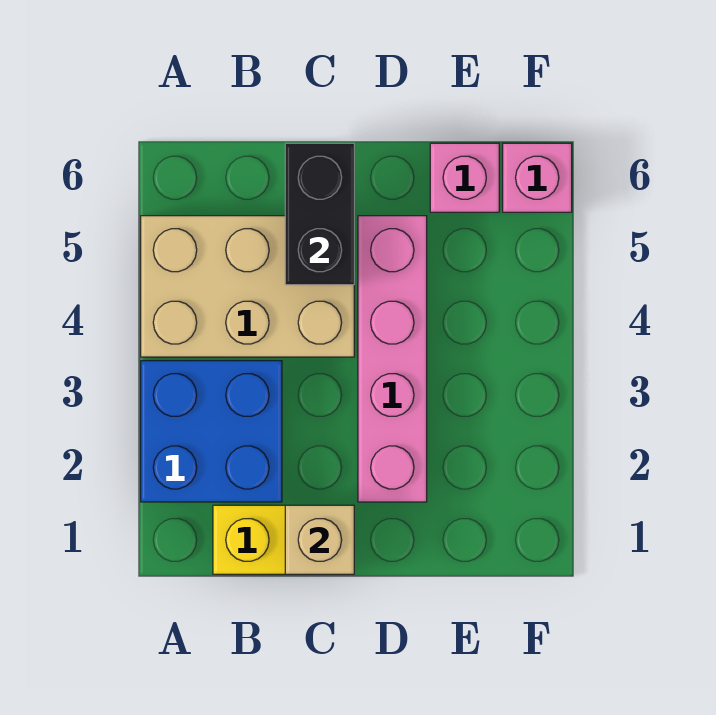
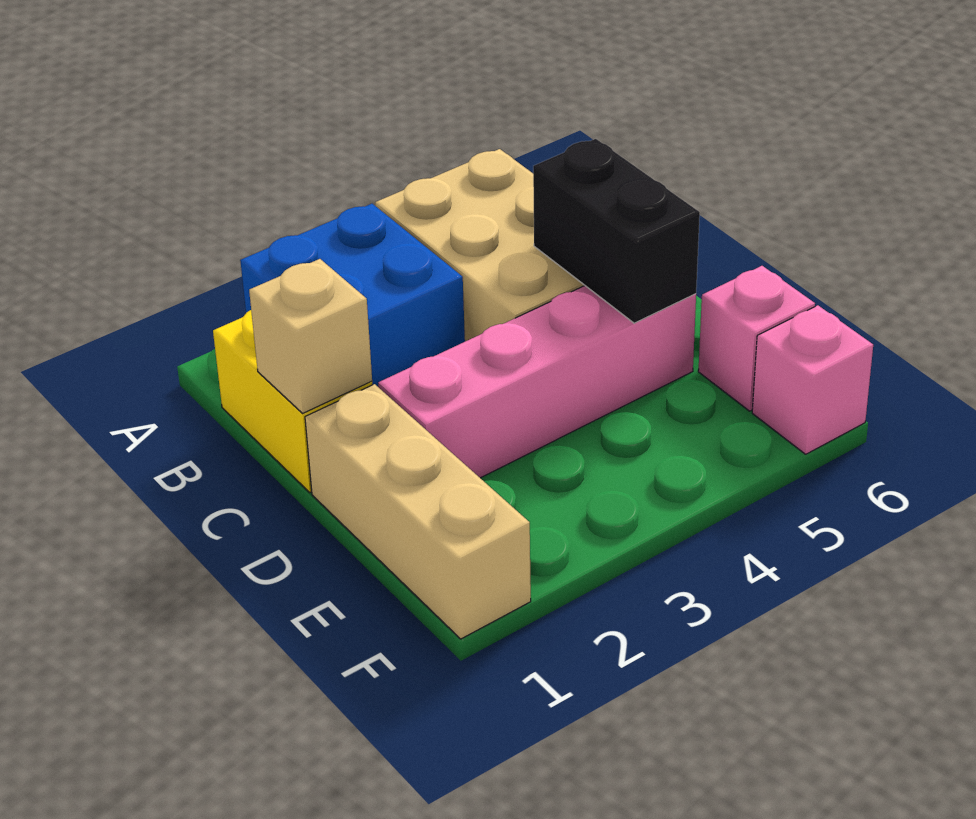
black 1x2 brick [285,143,354,285] -> black 1x2 brick turned to [533,139,700,323]
none -> tan 1x3 brick [305,384,531,639]

